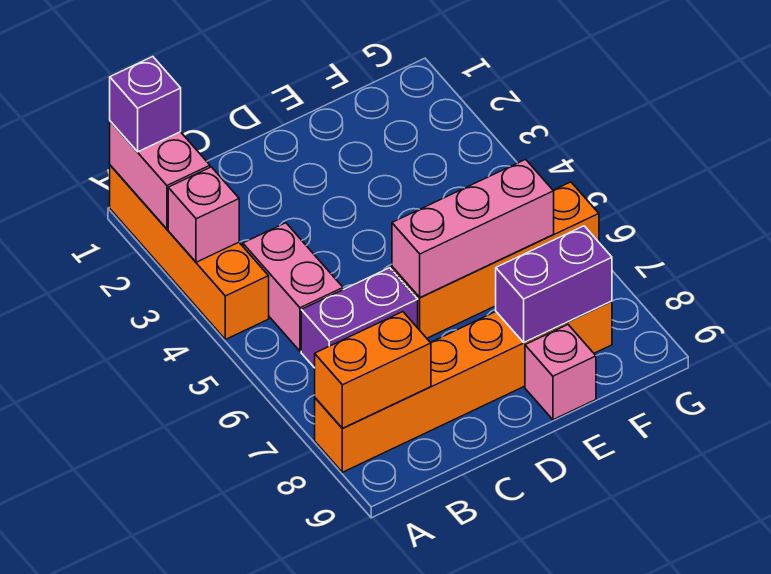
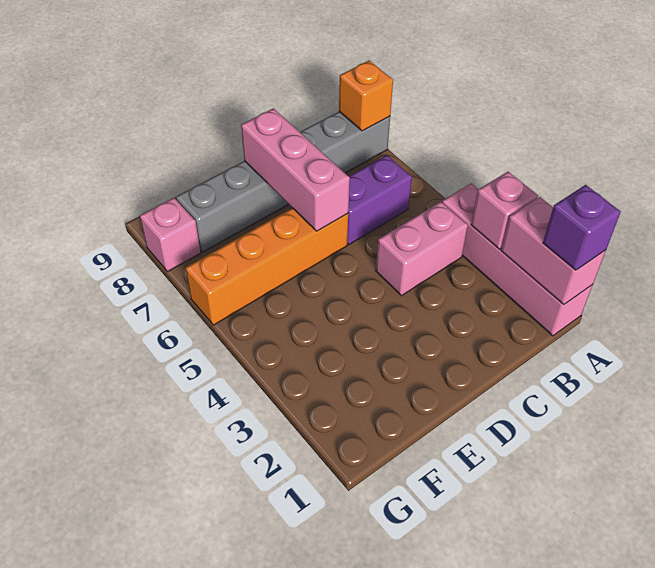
orange 1x4 brick [110,165,269,339] -> pink 1x4 brick [442,184,593,336]
orange 1x6 brick [315,301,612,472] -> grey 1x6 brick [176,112,390,252]
orange 1x2 brick [315,312,431,428] -> orange 1x1 brick [339,61,393,131]
pink 1x2 brick [243,223,343,351] -> pink 1x2 brick turned to [376,202,468,296]
pink 1x3 brick [392,159,554,297] -> pink 1x3 brick turned to [241,108,350,231]
purple 1x2 brick [496,226,612,342] -> none
pink 1x1 brick [525,325,596,420] -> pink 1x1 brick moved to [140,198,201,272]

